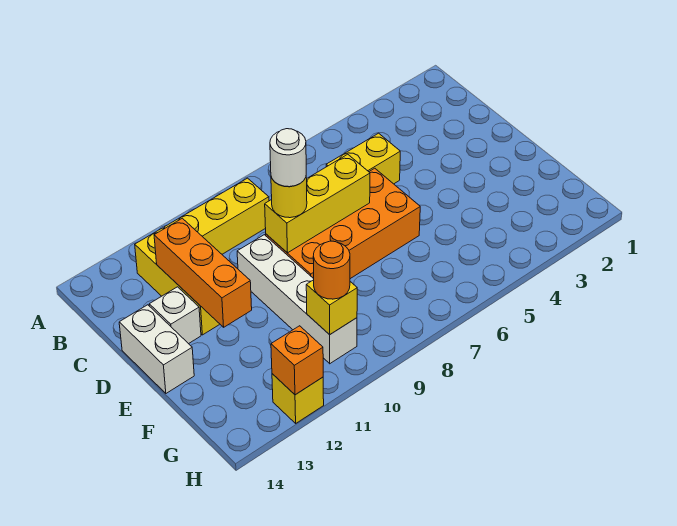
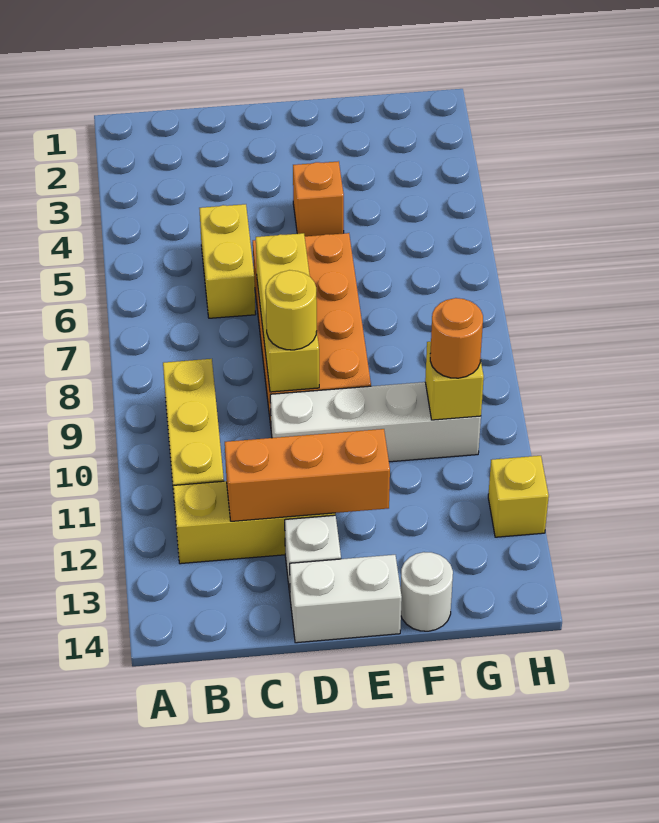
white 1x1 round brick [270,129,306,187] -> white 1x1 round brick moved to [401,552,453,631]
orange 1x1 brick [271,326,323,395] -> orange 1x1 brick moved to [293,161,344,236]

